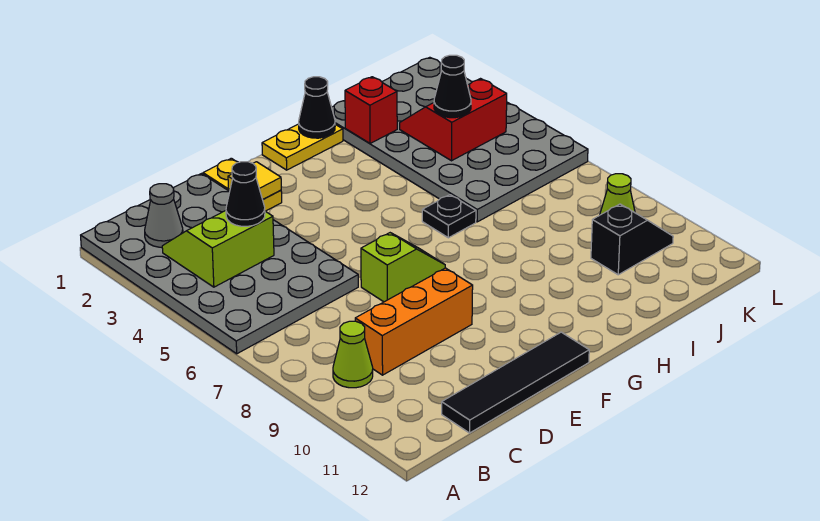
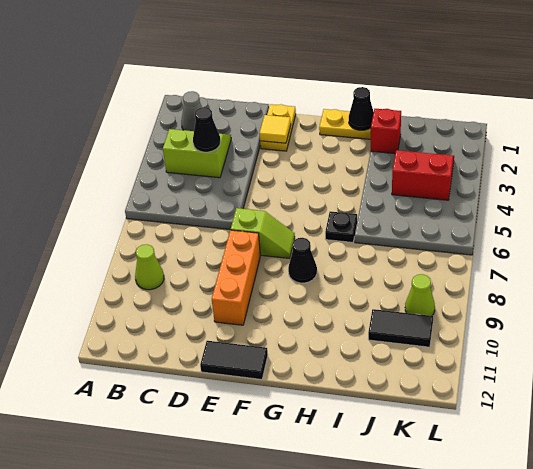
orange 1x3 brick [355,268,473,375] -> orange 1x3 brick turned to [212,230,260,325]
black 1x4 tile [442,332,589,433] -> black 1x2 tile [200,341,268,380]
black 1x1 cone [434,55,471,118] -> black 1x1 cone moved to [288,238,317,283]
black 1x2 slope [591,204,673,275] -> black 1x2 tile [368,309,433,347]

